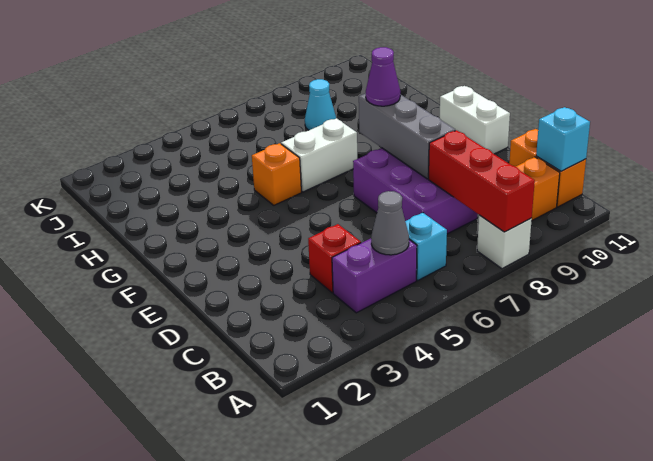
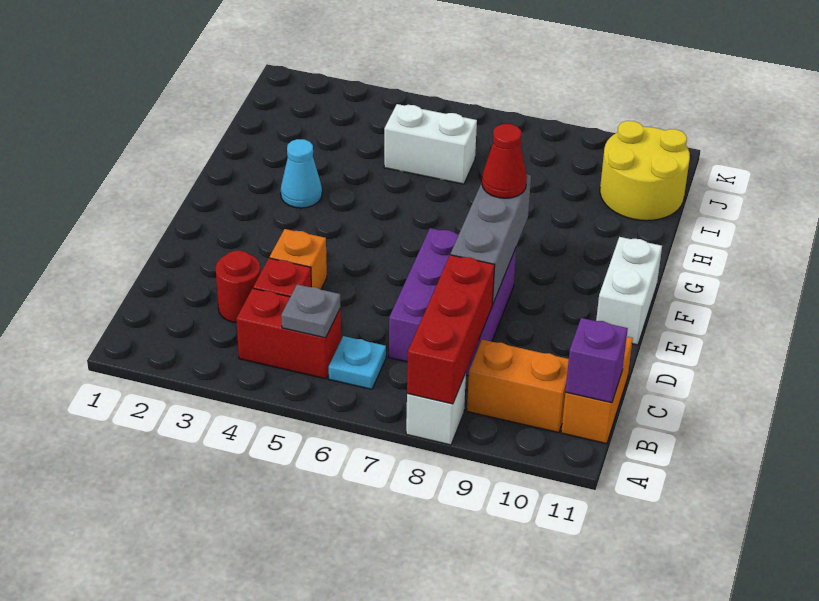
purple 1x2 brick [332,238,417,313] -> red 1x2 brick [236,288,341,379]
grey 1x1 cone [371,191,409,255] -> grey 1x1 plate [281,284,340,338]
cyan 1x1 brick [405,213,447,280] -> cyan 1x1 plate [329,336,386,389]
cyan 1x1 brick [536,107,590,171] -> purple 1x1 brick [565,318,628,403]
none -> red 1x1 round brick [215,251,261,323]
purple 1x1 cone [366,47,400,106] -> red 1x1 cone [482,124,527,198]
orange 1x1 brick [252,143,301,205] -> orange 1x1 brick moved to [270,229,327,289]
white 1x2 brick [281,118,357,192] -> white 1x2 brick moved to [384,104,477,184]
cyan 1x1 cone [305,79,336,130] -> cyan 1x1 cone moved to [281,139,322,208]
none -> yellow 2x2 round brick [600,121,690,221]

